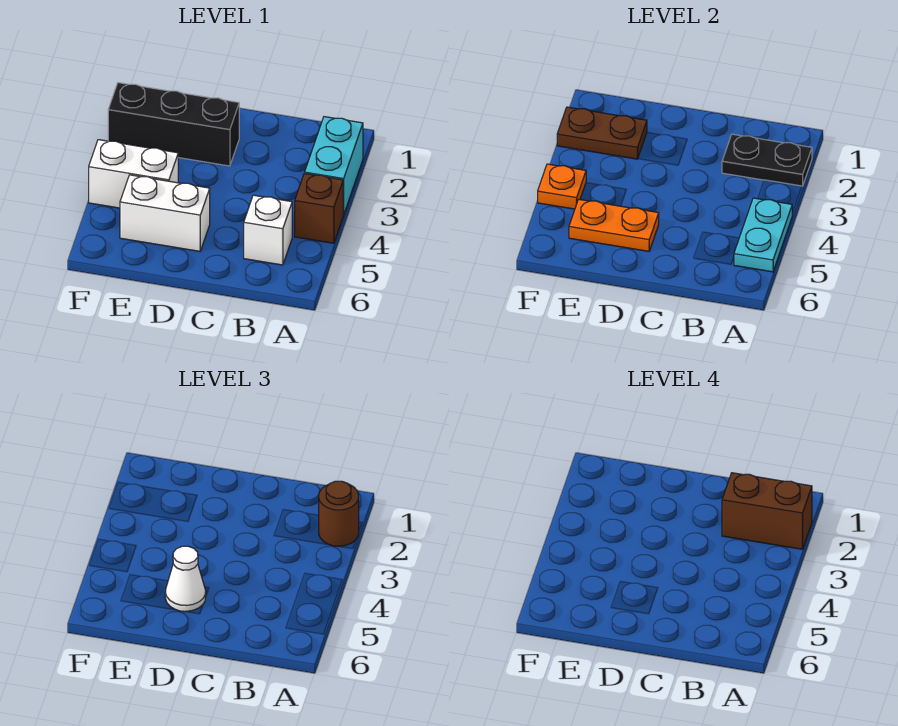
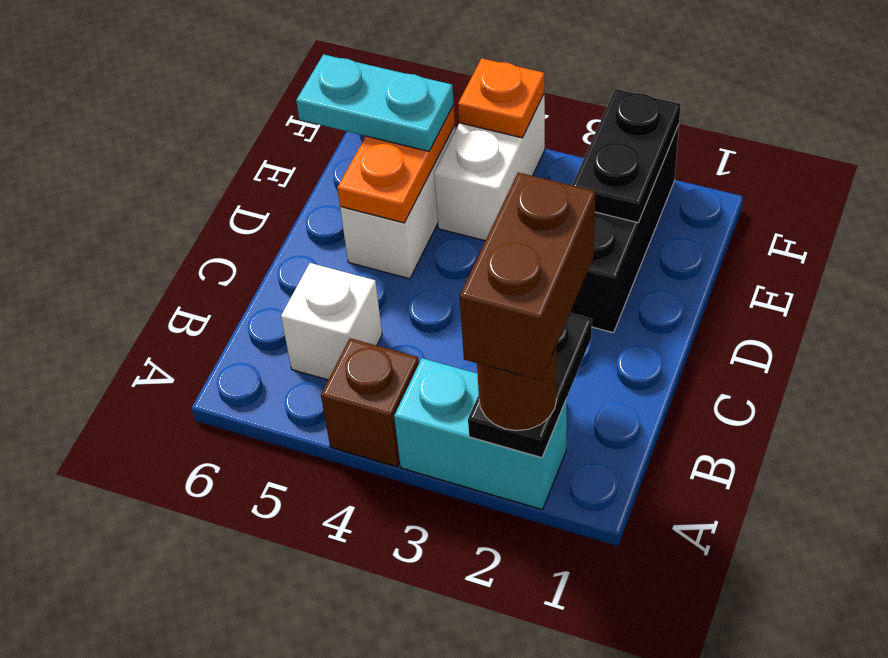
cyan 1x2 plate [734,198,792,272] -> cyan 1x2 plate moved to [296,54,454,151]
white 1x1 cone [165,546,206,612] -> none
brown 1x2 plate [557,107,647,159] -> black 1x2 plate [572,89,681,223]

